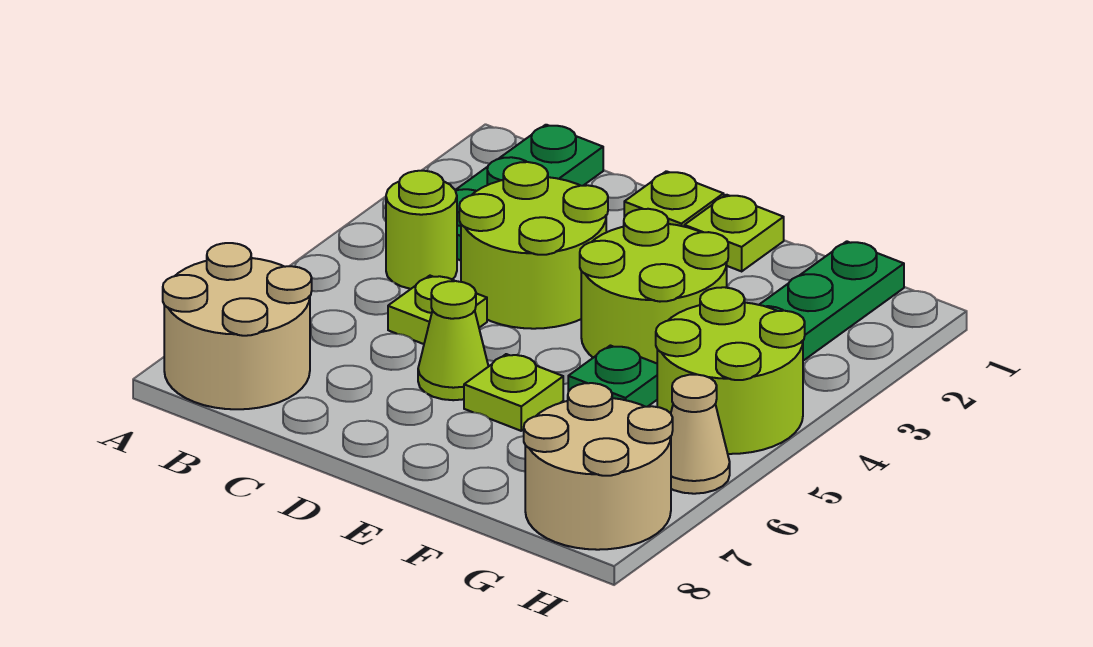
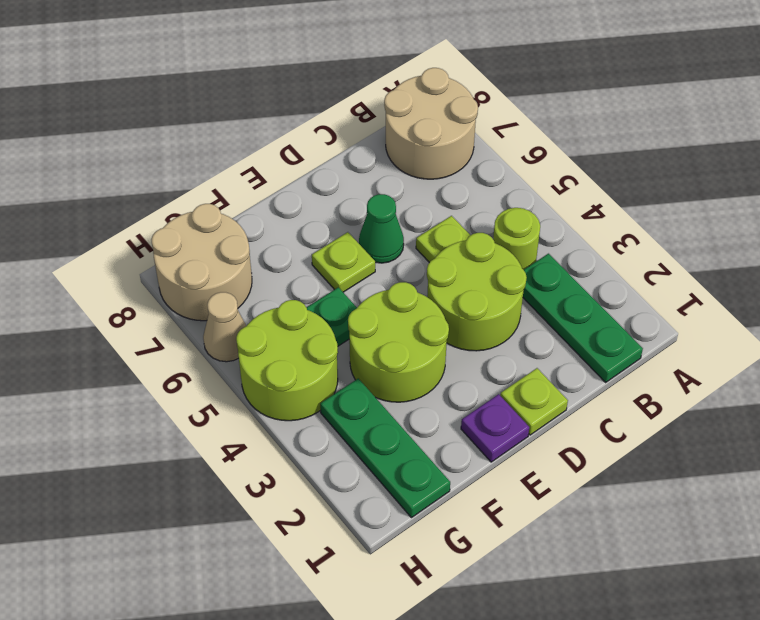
lime 1x1 cone [418,281,489,400] -> green 1x1 cone [359,194,404,263]
lime 1x1 plate [684,195,784,271] -> purple 1x1 plate [461,394,529,462]

